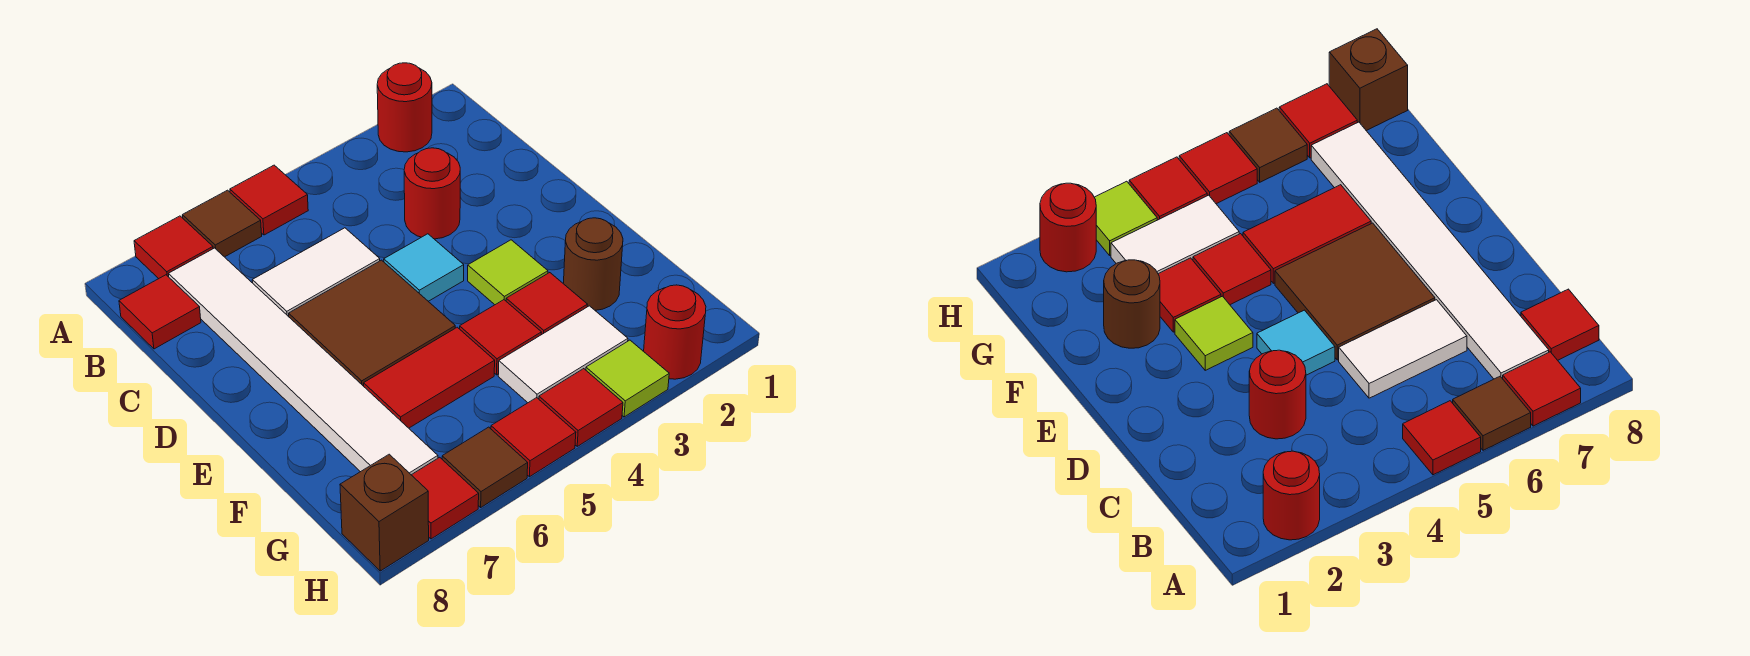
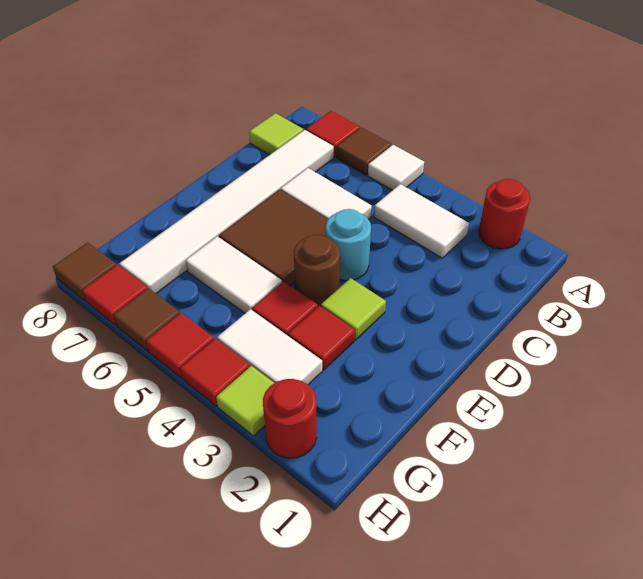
red 1x1 tile [230,165,308,235] -> white 1x1 tile [368,145,424,190]
none -> white 1x2 tile [374,184,469,258]
red 1x1 tile [119,275,201,349] -> lime 1x1 tile [249,113,303,155]
red 1x1 round brick [404,148,460,239] -> none
cyan 1x1 tile [384,234,464,301] -> cyan 1x1 round brick [326,209,371,281]
brown 1x1 round brick [563,218,623,310] -> brown 1x1 round brick moved to [294,235,340,306]
red 1x2 tile [364,327,495,428] -> white 1x2 tile [186,236,282,313]
brown 1x1 brick [340,454,429,571] -> brown 1x1 tile [53,243,116,301]

